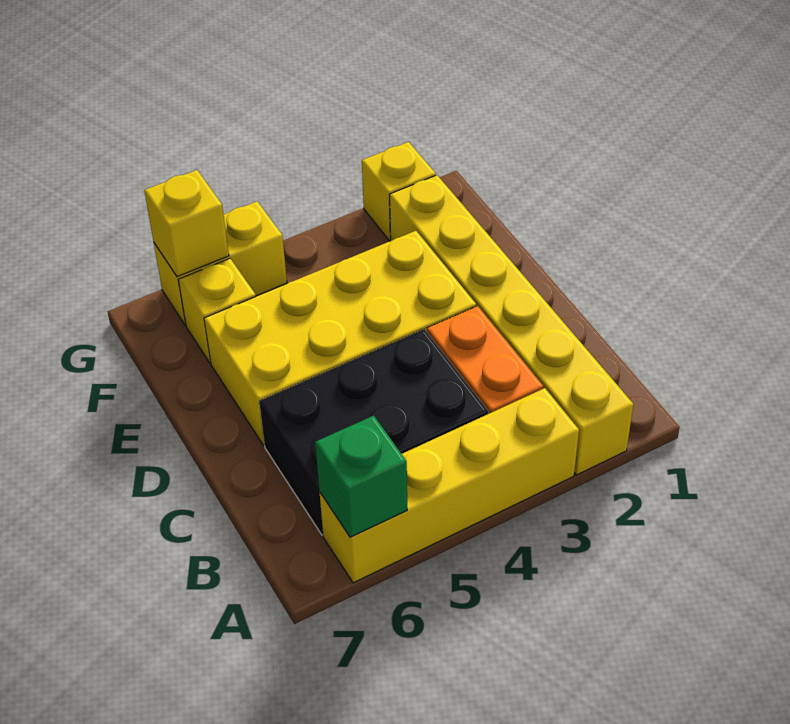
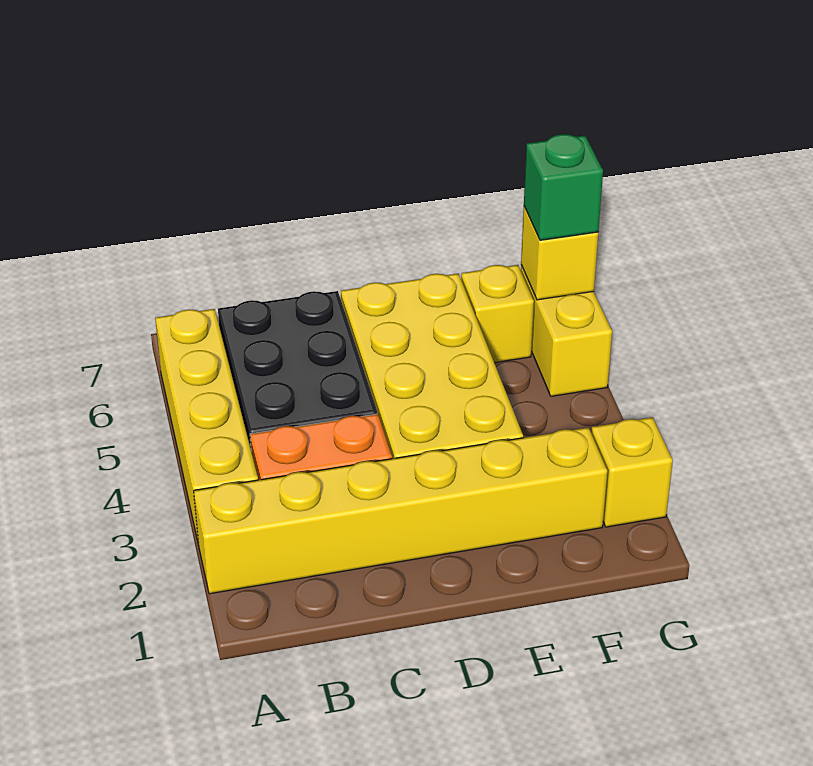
green 1x1 brick [315,416,407,537] -> green 1x1 brick moved to [524,134,603,240]

